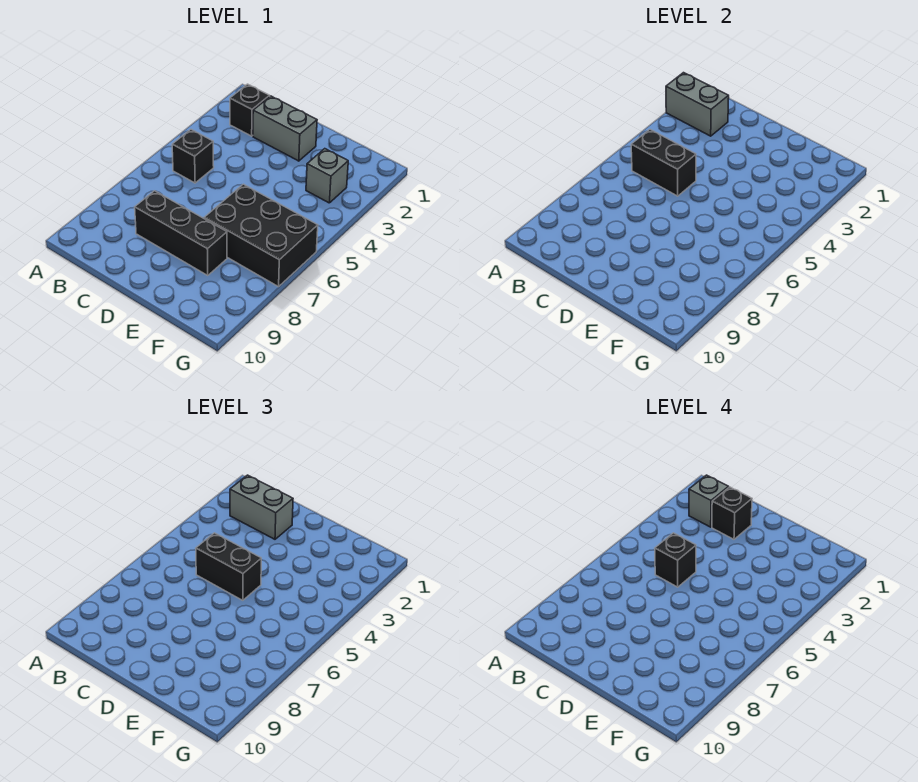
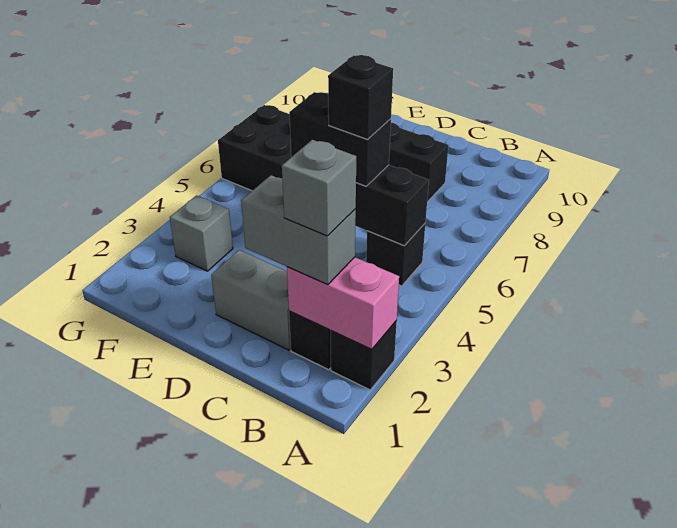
grey 1x2 brick [666,73,729,136] -> pink 1x2 brick [287,257,399,349]
black 1x1 brick [712,487,752,539] -> black 1x1 brick moved to [331,321,397,390]

